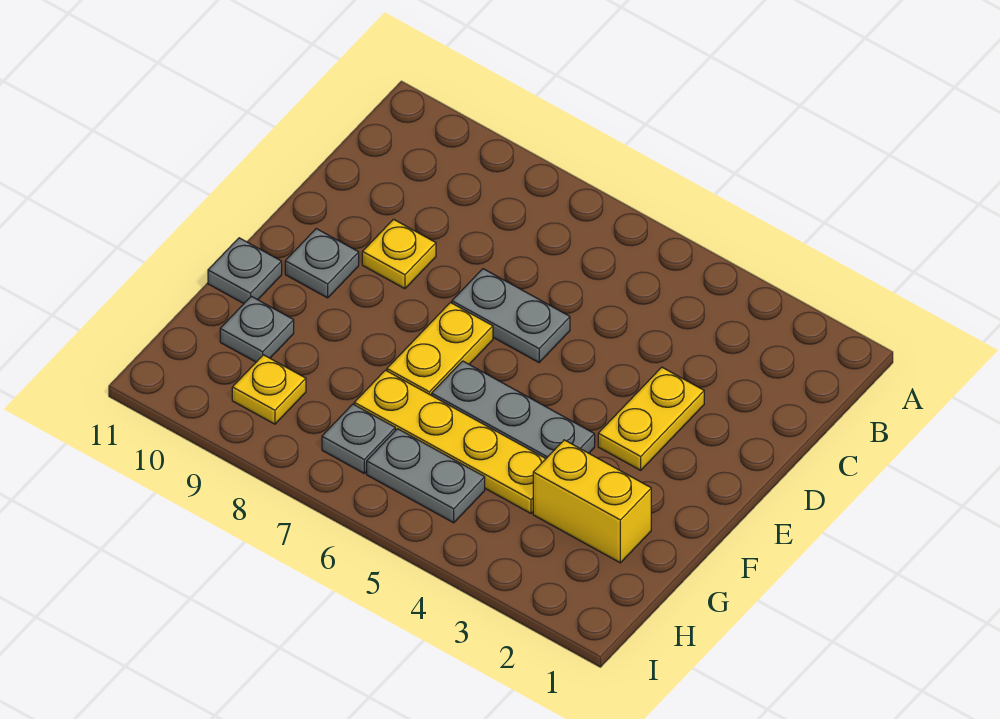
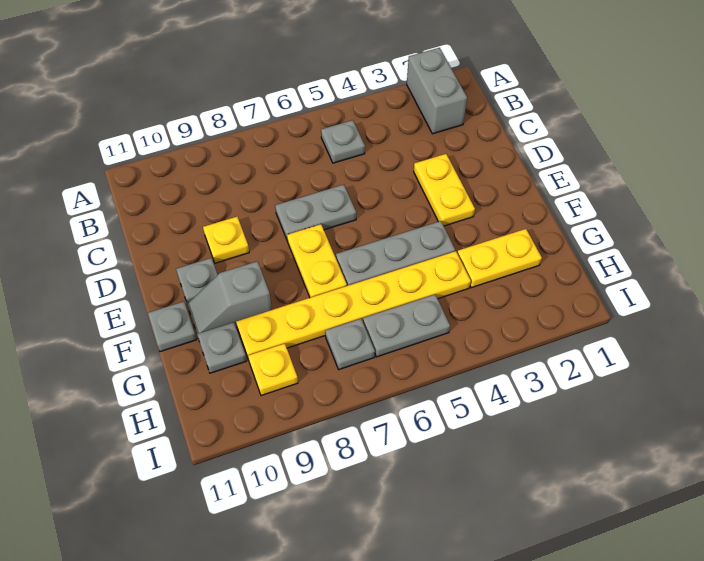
none -> grey 1x2 brick [407,48,467,134]
none -> grey 1x1 plate [321,120,365,163]
none -> grey 1x2 slope [187,261,272,334]
yellow 1x2 brick [533,440,651,563] -> yellow 1x2 plate [457,229,542,288]
yellow 1x4 plate [354,370,546,513] -> yellow 1x6 plate [236,251,471,357]

